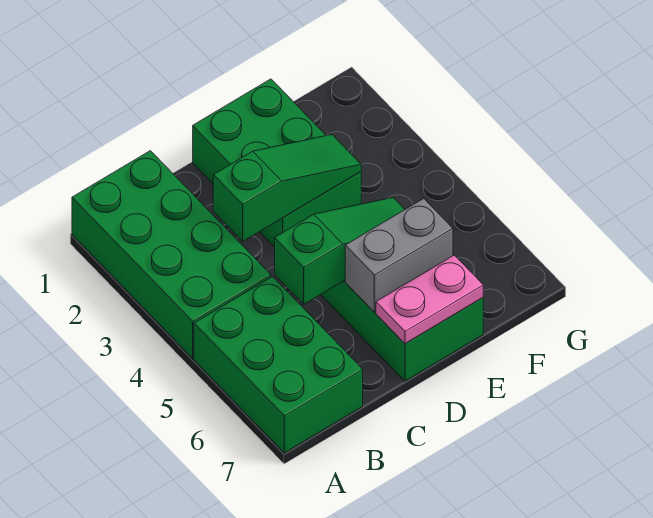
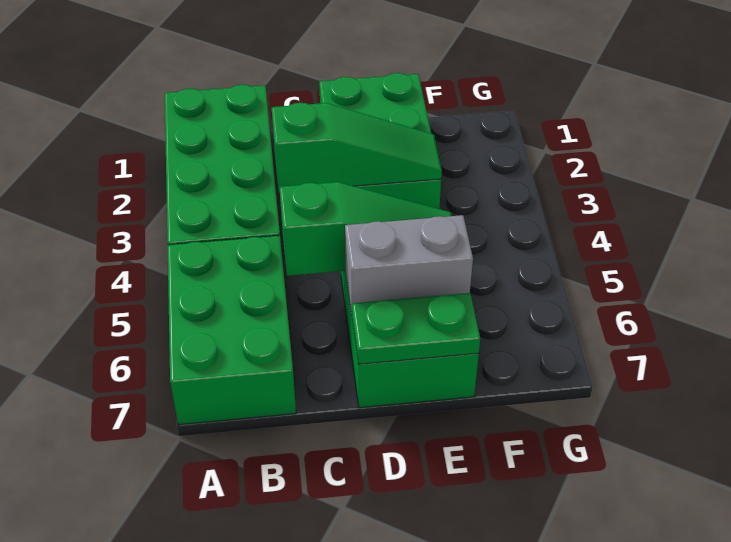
pink 1x2 plate [376,255,483,344] -> green 1x2 plate [352,293,480,364]

